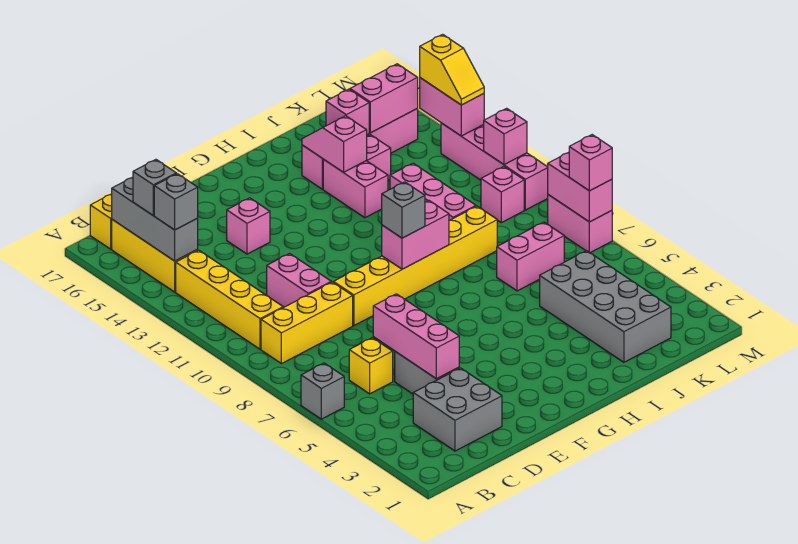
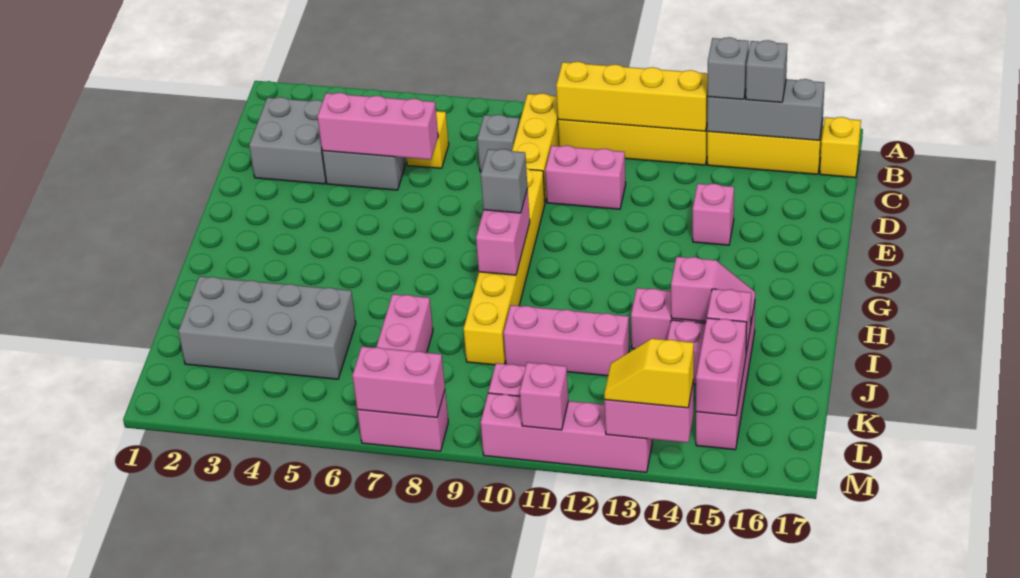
grey 1x1 brick [301,363,344,419] -> grey 1x1 brick moved to [477,115,519,172]
none -> yellow 1x4 brick [556,62,708,131]
pink 1x1 brick [569,135,612,191] -> none

